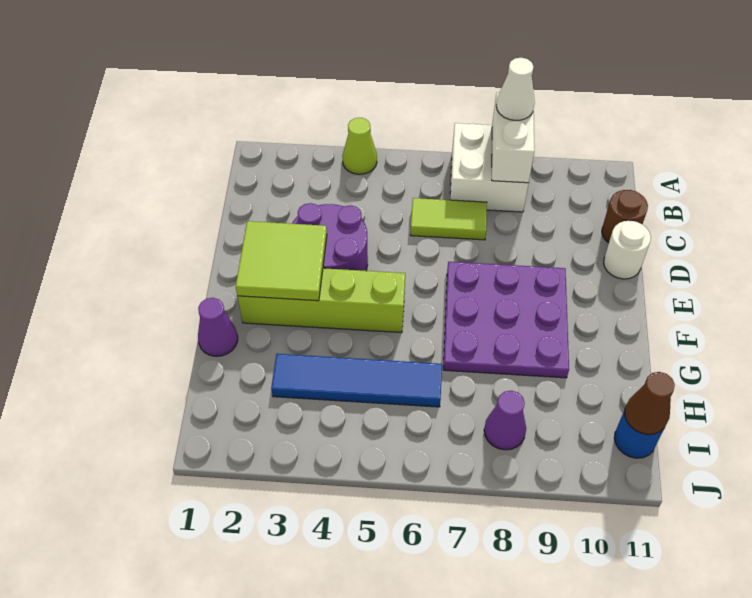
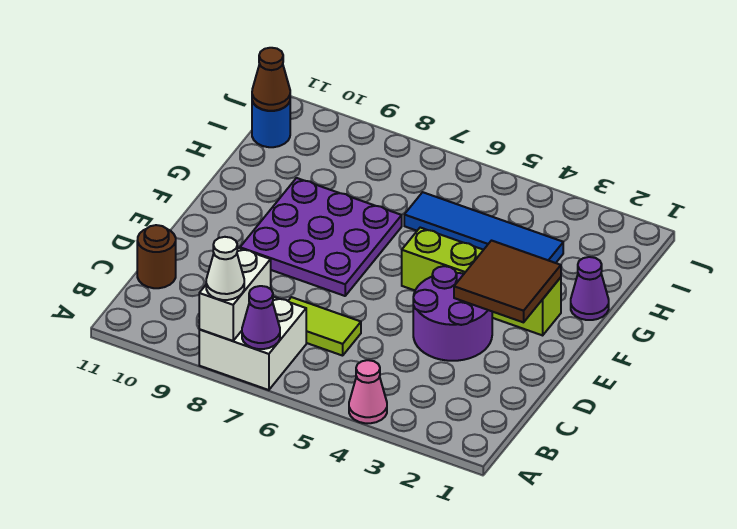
lime 1x1 cone [342,118,377,174] -> pink 1x1 cone [349,360,387,423]
white 1x1 round brick [604,221,651,279] -> none
lime 2x2 tile [236,221,327,301] -> brown 2x2 tile [454,241,561,322]
purple 1x1 cone [484,391,526,450] -> purple 1x1 cone moved to [242,286,280,349]

